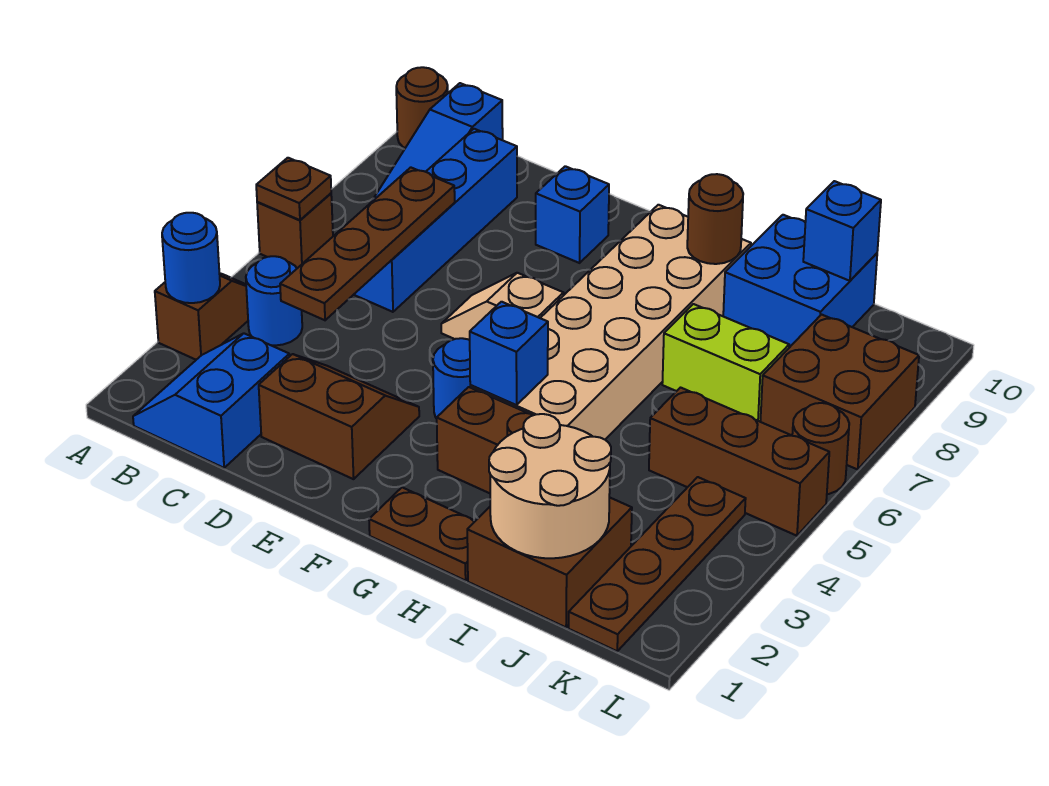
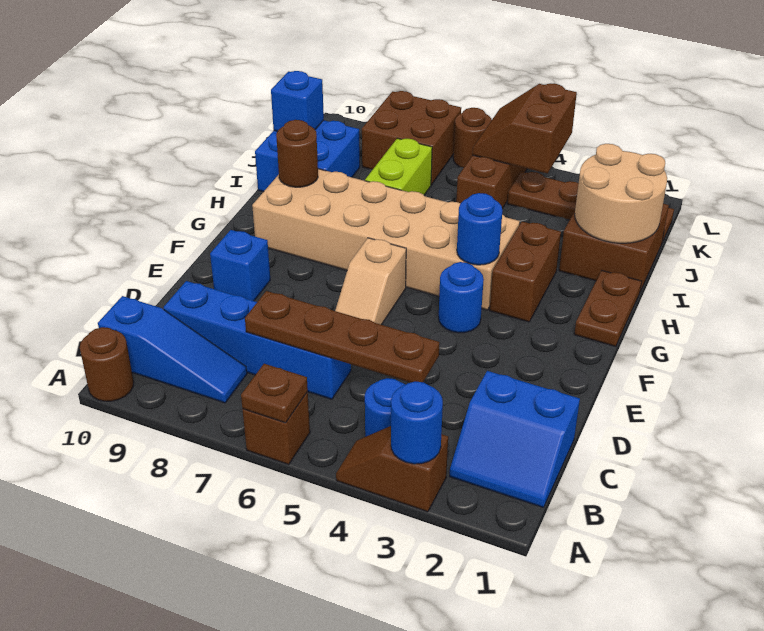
brown 2x2 slope [259,354,419,479] -> brown 2x2 slope moved to [472,83,577,173]
blue 1x1 brick [470,302,548,405] -> blue 1x1 round brick [457,193,502,265]

